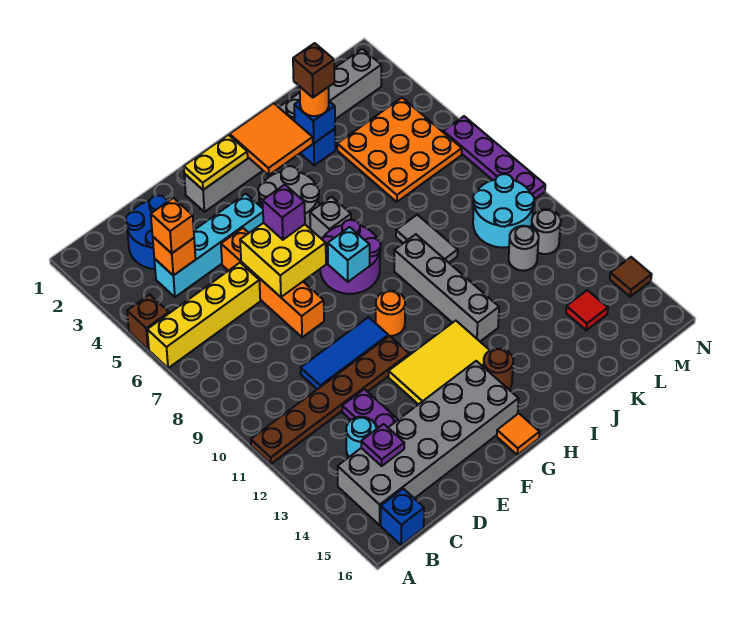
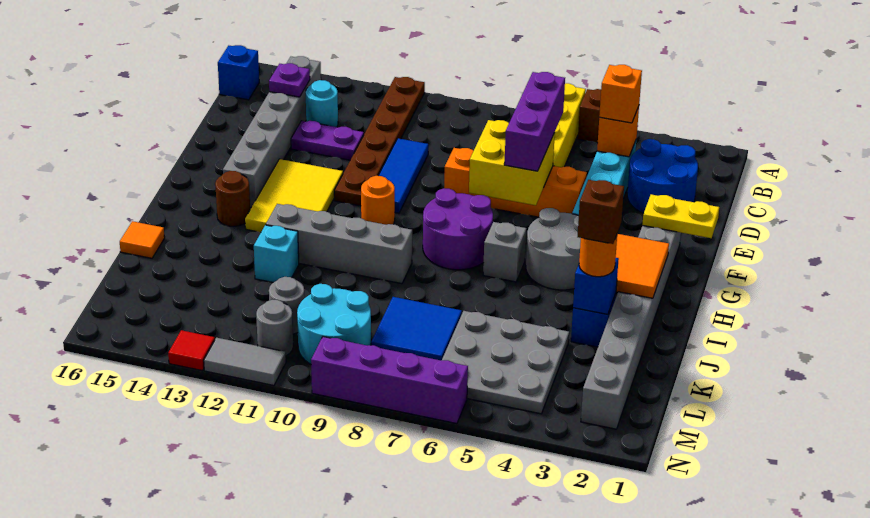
grey 2x6 brick [338,361,519,525] -> grey 1x6 brick [223,56,321,207]
yellow 1x2 plate [184,135,248,190] -> yellow 1x2 plate turned to [642,194,719,238]
purple 1x1 brick [263,185,305,240] -> purple 1x3 brick [504,72,565,171]
cyan 1x1 brick [328,227,370,282] -> cyan 1x1 brick moved to [254,225,299,283]
orange 1x1 tile [497,413,540,455] -> orange 1x1 tile moved to [120,221,165,258]
grey 1x2 tile [396,215,458,263] -> grey 1x2 tile moved to [204,338,286,385]
orange 3x3 plate [337,98,462,202] -> grey 3x3 plate [442,311,569,414]
none -> blue 2x2 tile [371,297,462,361]
red 1x1 tile [566,290,608,330] -> red 1x1 tile moved to [168,330,215,371]
purple 1x4 plate [443,116,545,199] -> purple 1x4 brick [311,337,468,424]
brown 1x1 tile [610,257,652,297] -> none

